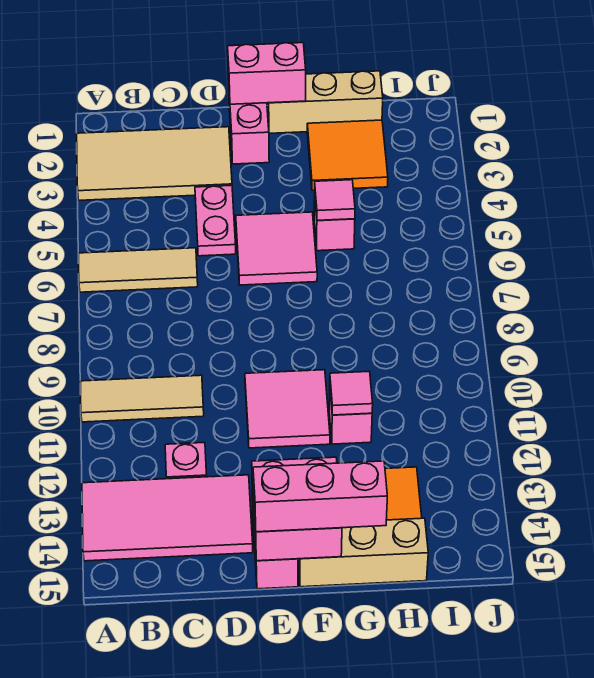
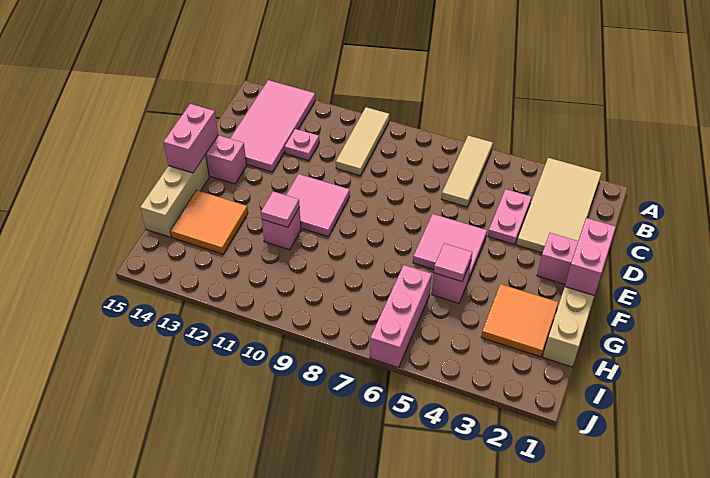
pink 1x2 plate [195,185,236,256] -> pink 1x2 plate turned to [488,189,531,245]
pink 2x2 brick [252,457,342,561] -> pink 1x2 brick [164,104,218,173]
pink 1x3 brick [253,461,387,532] -> pink 1x3 brick moved to [370,265,432,368]

